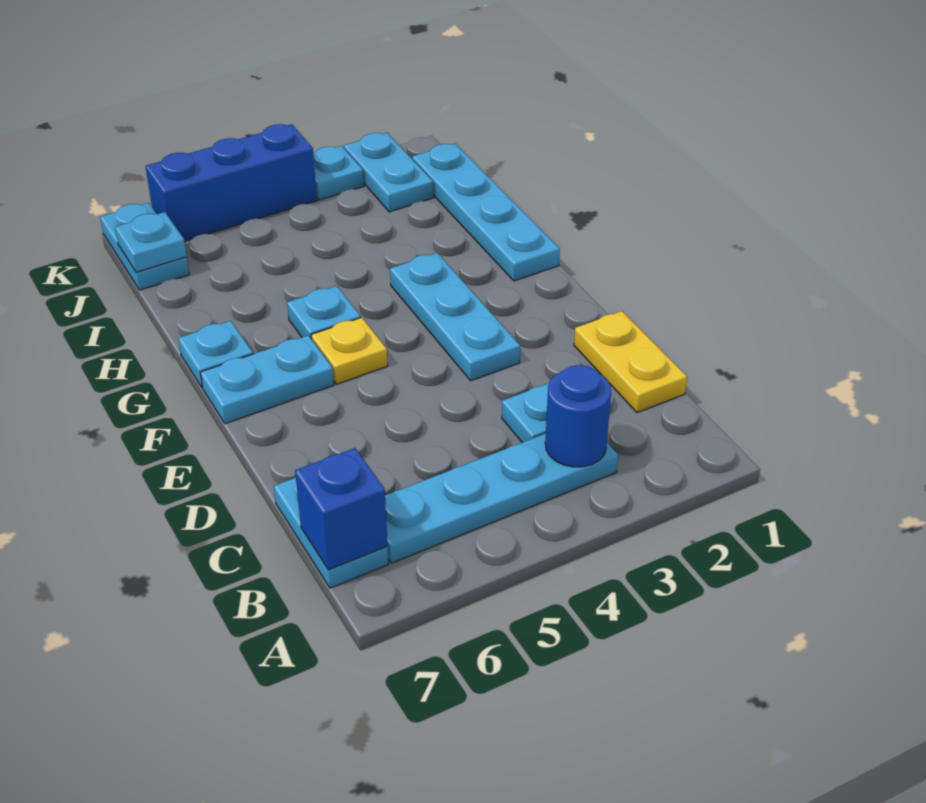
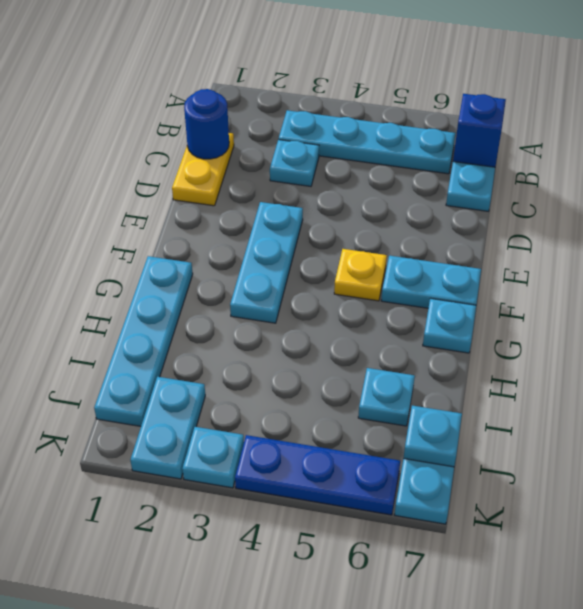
blue 1x1 round brick [545,365,611,467] -> blue 1x1 round brick moved to [184,89,229,159]
cyan 1x1 plate [287,286,361,338] -> cyan 1x1 plate moved to [358,368,415,426]
blue 1x3 brick [145,124,317,241] -> blue 1x3 plate [235,435,400,515]

